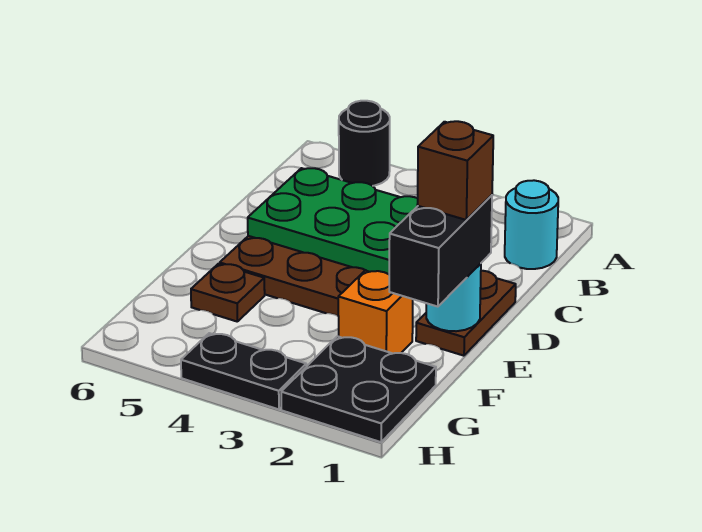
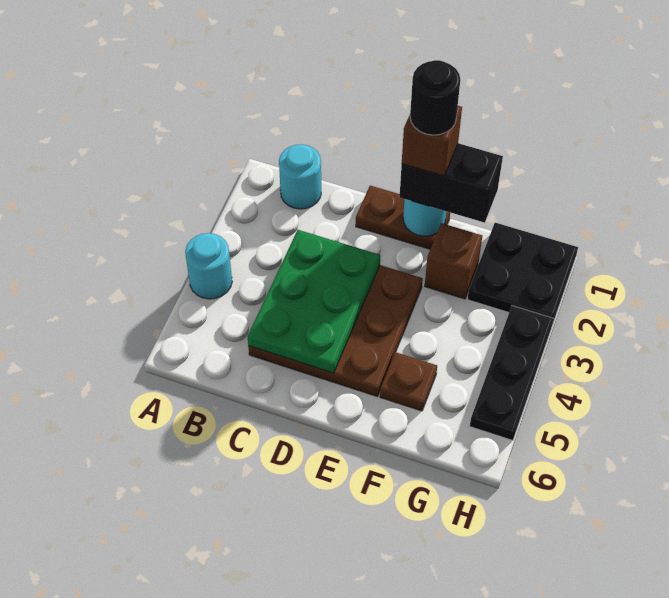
none -> cyan 1x1 round brick [185,233,232,299]
black 1x1 round brick [339,101,390,186] -> black 1x1 round brick moved to [410,60,460,135]
orange 1x1 brick [338,271,413,353] -> brown 1x1 brick [425,223,482,299]
black 1x2 plate [181,333,306,409] -> black 1x3 plate [470,306,554,440]

